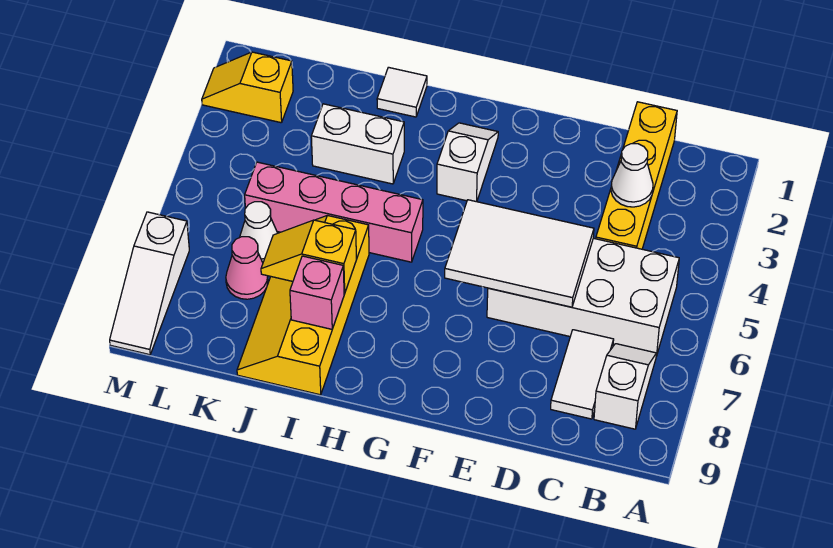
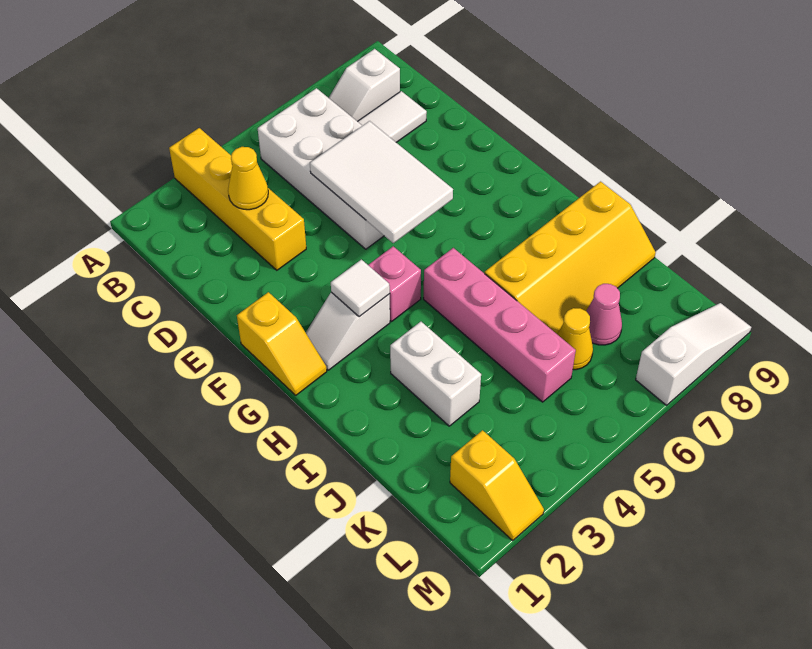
yellow 1x4 brick [596,102,677,249] -> yellow 1x4 brick turned to [169,128,306,270]
white 1x1 cone [611,144,653,207] -> yellow 1x1 cone [228,147,268,210]
white 1x1 tile [377,67,427,117] -> white 1x1 tile moved to [331,259,390,317]
yellow 1x2 slope [261,220,356,293] -> yellow 1x2 slope moved to [237,292,327,395]
pink 1x1 brick [290,256,344,329] -> pink 1x1 brick moved to [368,246,421,322]
white 1x1 cone [240,202,277,262] -> yellow 1x1 cone [557,308,593,370]

